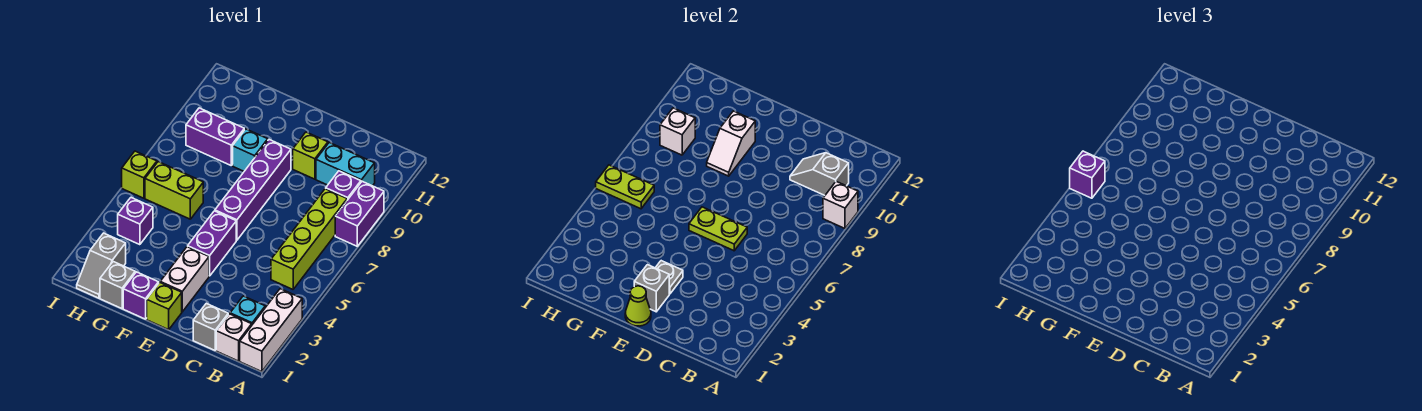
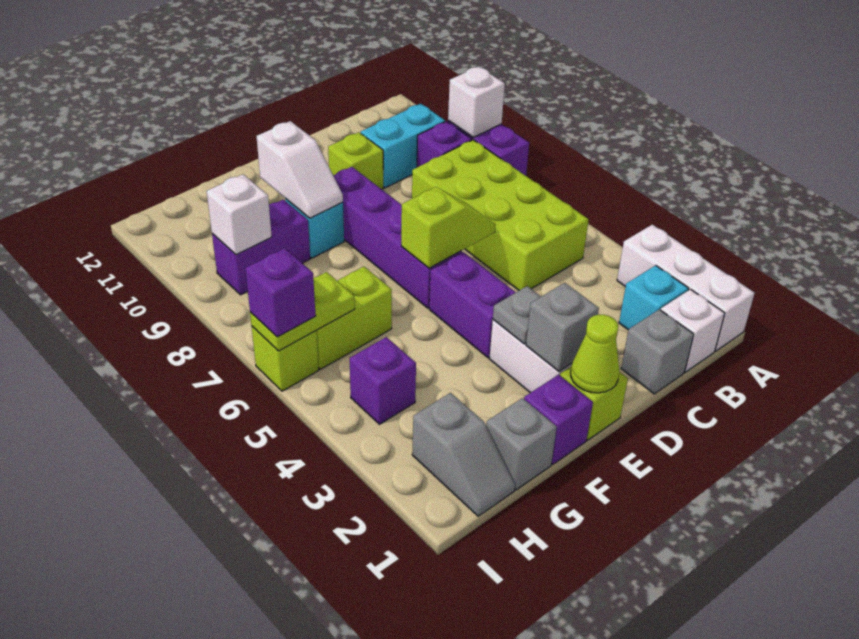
lime 1x4 brick [271,189,347,289] -> lime 2x4 brick [412,140,589,290]
grey 1x2 slope [790,153,849,195] -> none
lime 1x2 plate [689,207,747,251] -> lime 1x2 slope [401,187,495,268]

